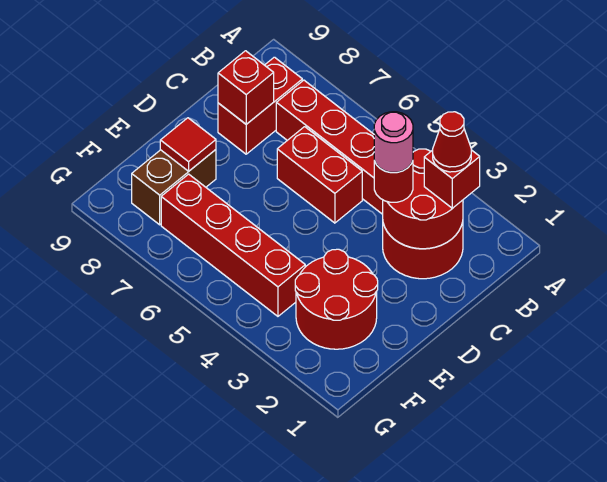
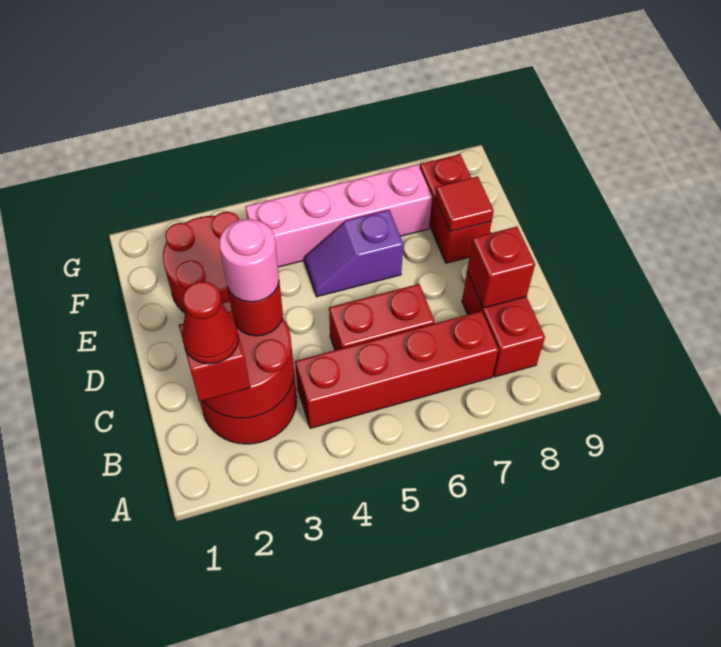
none -> purple 1x2 slope [304,210,403,297]
brown 1x2 brick [132,150,216,225] -> red 1x2 brick [420,154,491,263]
red 1x4 brick [161,174,305,316] -> pink 1x4 brick [245,164,432,267]

